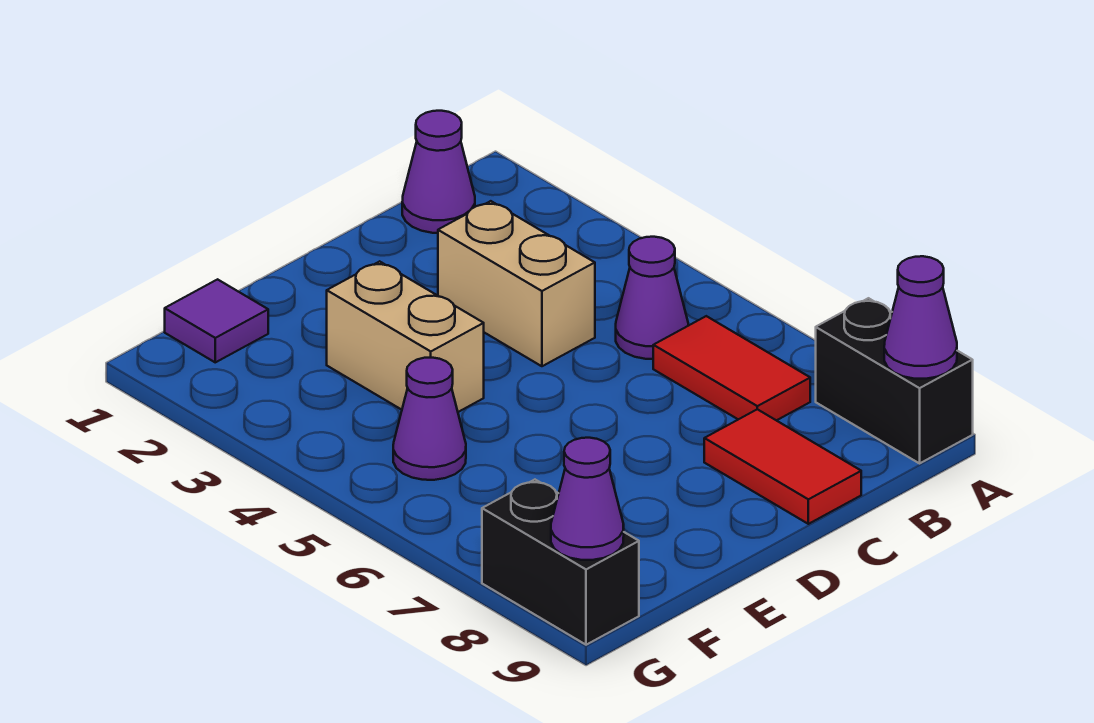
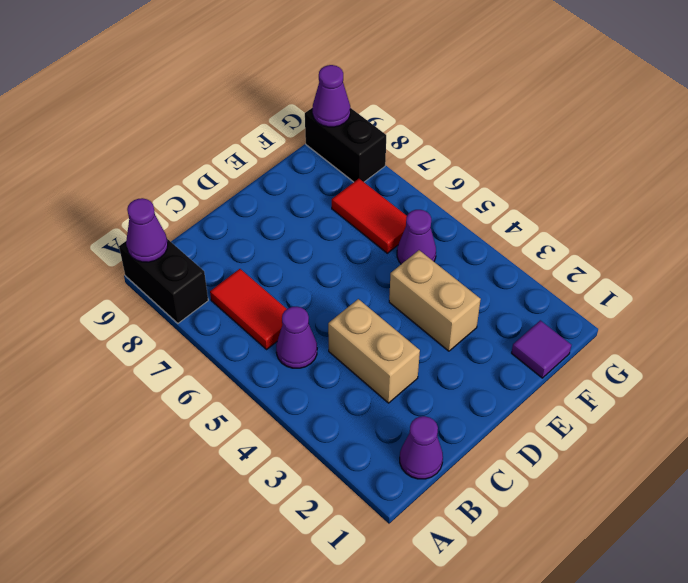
red 1x2 tile [704,409,861,524] -> red 1x2 tile moved to [332,179,407,253]

